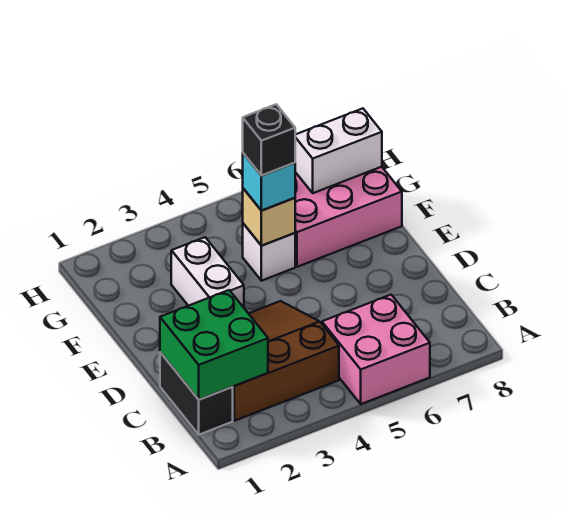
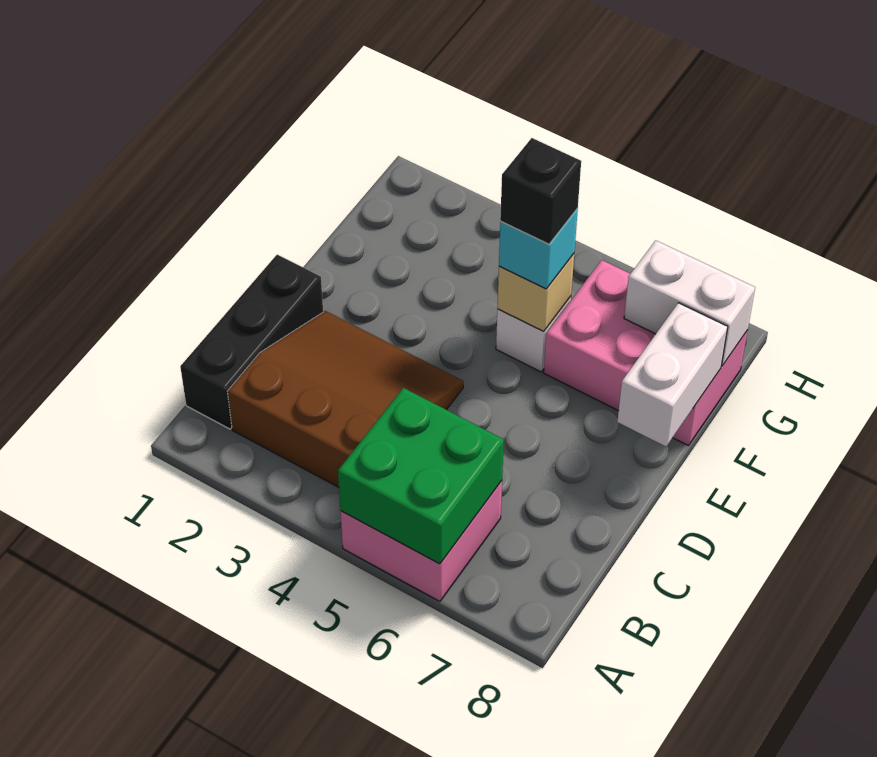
black 1x2 brick [160,352,233,435] -> black 1x3 brick [180,255,323,429]
green 2x2 brick [160,290,268,399] -> green 2x2 brick moved to [338,388,504,564]
white 1x2 brick [171,237,244,308] -> white 1x2 brick moved to [617,303,728,446]

